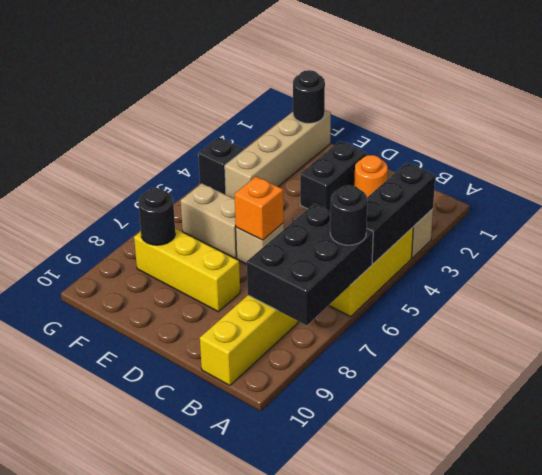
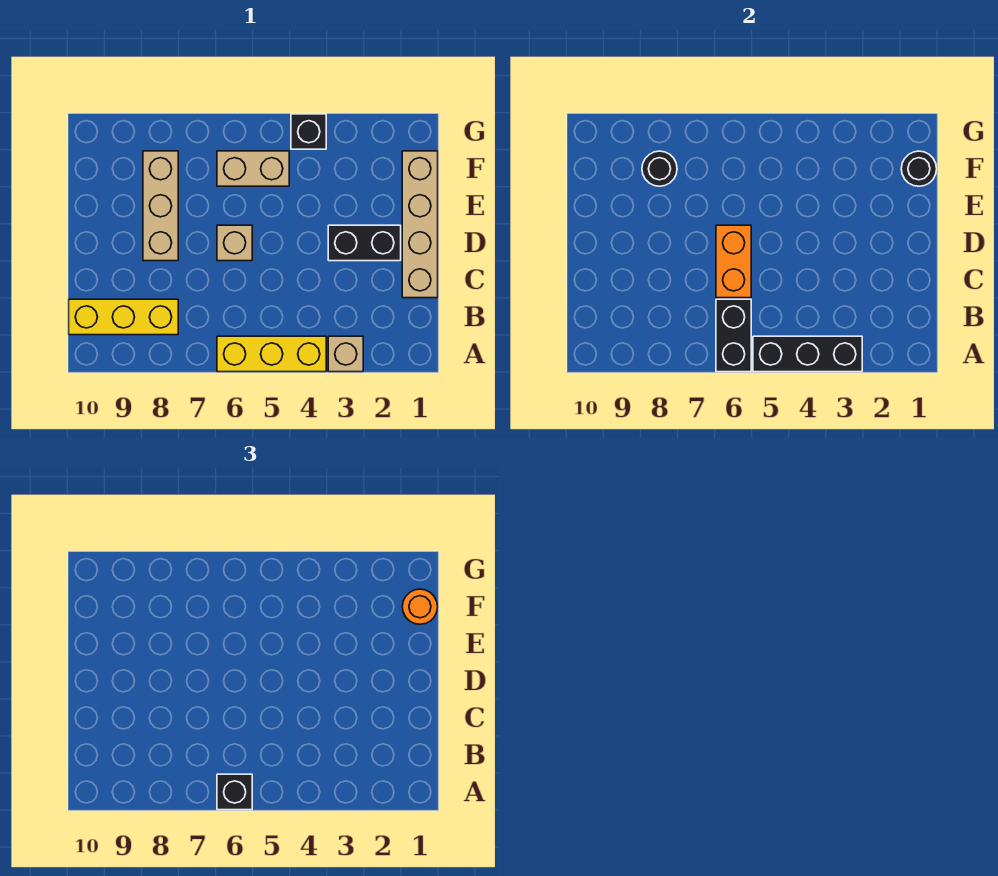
black 2x3 brick [247,204,373,325] -> black 1x2 brick [716,299,751,372]
black 1x1 round brick [330,185,367,245] -> black 1x1 brick [217,774,252,810]
orange 1x1 round brick [354,155,388,197] -> orange 1x1 round brick moved to [402,589,438,624]
orange 1x1 brick [235,177,284,240] -> orange 1x2 brick [716,225,751,298]
yellow 1x3 brick [134,229,240,312] -> tan 1x3 brick [143,151,178,261]
tan 1x2 brick [181,184,237,258] -> tan 1x2 brick turned to [217,151,289,186]
tan 1x4 brick [225,110,331,199] -> tan 1x4 brick turned to [402,151,438,298]

